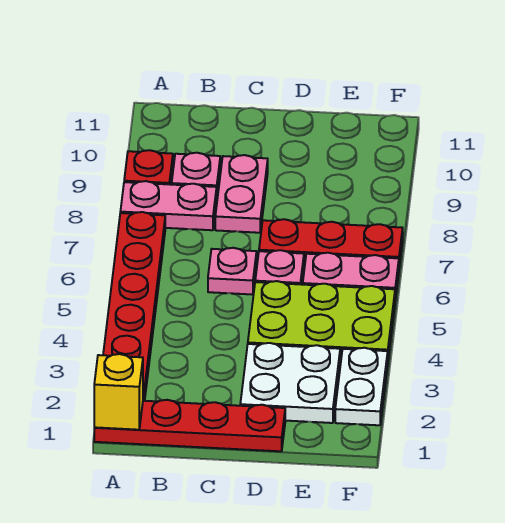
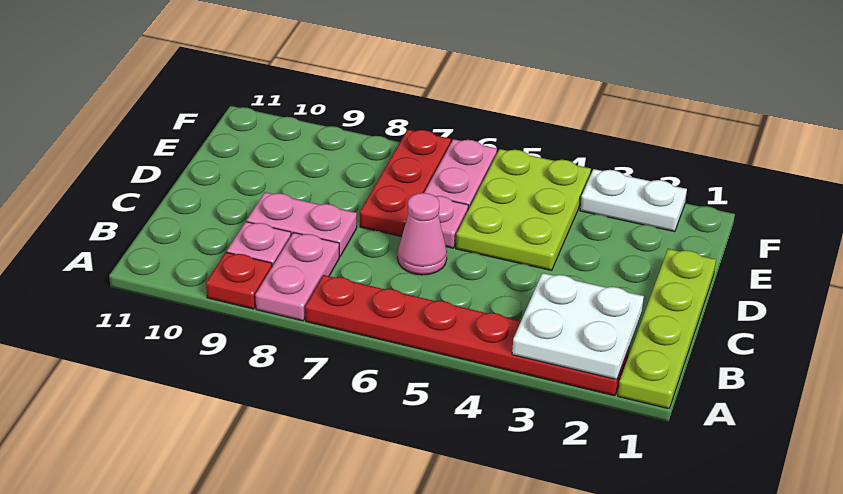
red 1x4 plate [94,400,285,451] -> lime 1x4 plate [618,249,716,409]
yellow 1x1 brick [94,354,143,430] -> none
pink 1x1 plate [208,248,257,295] -> pink 1x1 cone [398,193,447,275]
white 2x2 plate [240,343,340,423] -> white 2x2 plate moved to [512,273,644,380]

